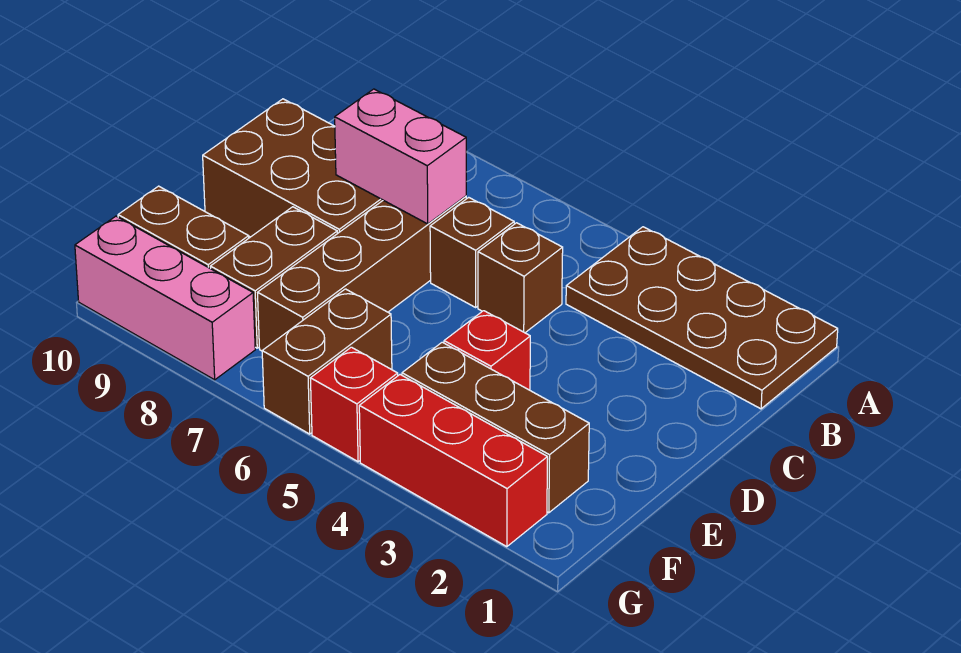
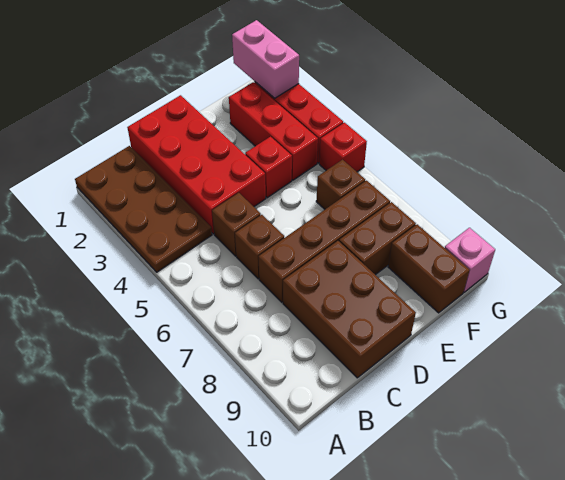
none -> red 2x4 brick [127,95,266,234]
pink 1x2 brick [335,89,466,224] -> pink 1x2 brick moved to [232,20,299,98]
brown 1x3 brick [402,342,589,513] -> red 1x3 brick [229,82,318,180]
brown 1x2 brick [262,289,392,434] -> brown 1x1 brick [316,159,365,209]
pink 1x3 brick [75,216,255,380] -> pink 1x1 brick [445,228,495,292]

